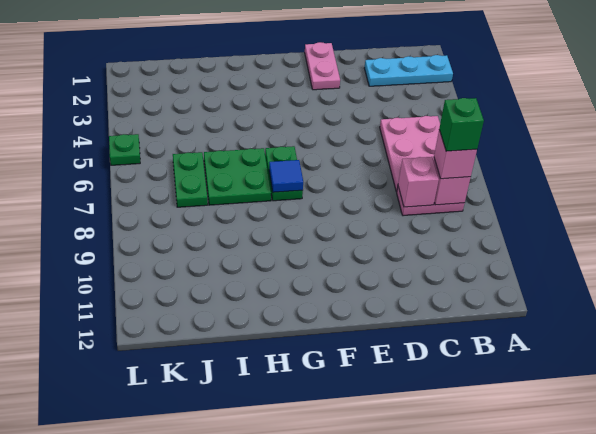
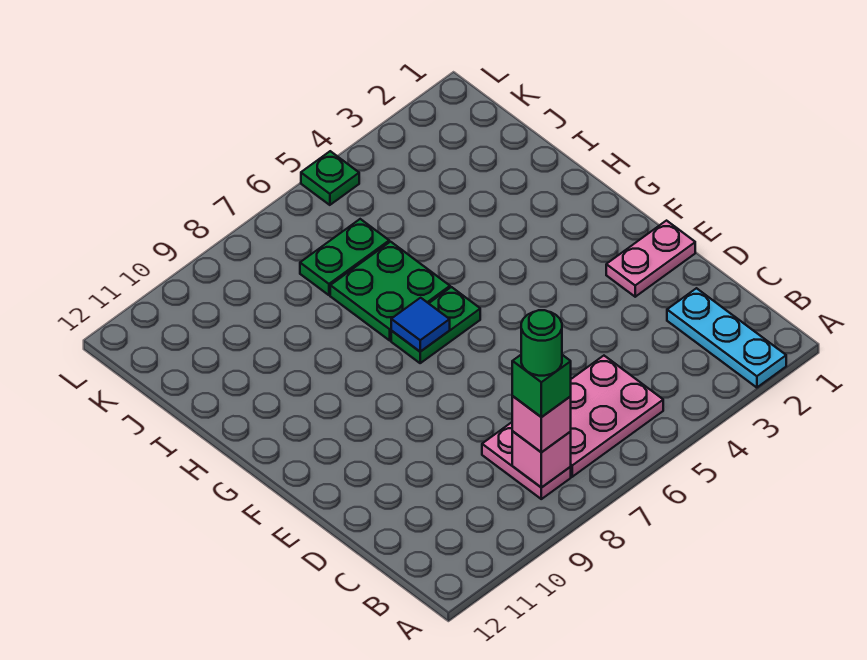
none -> green 1x1 round brick [521,310,562,376]
pink 1x1 brick [398,157,439,207] -> none

